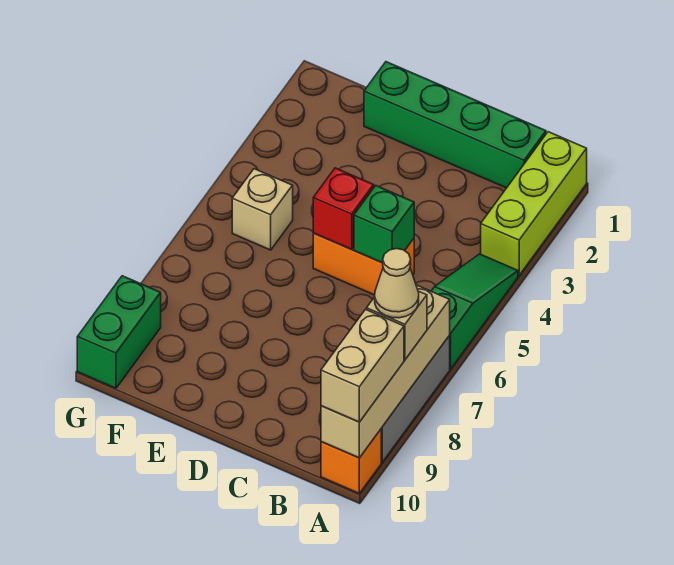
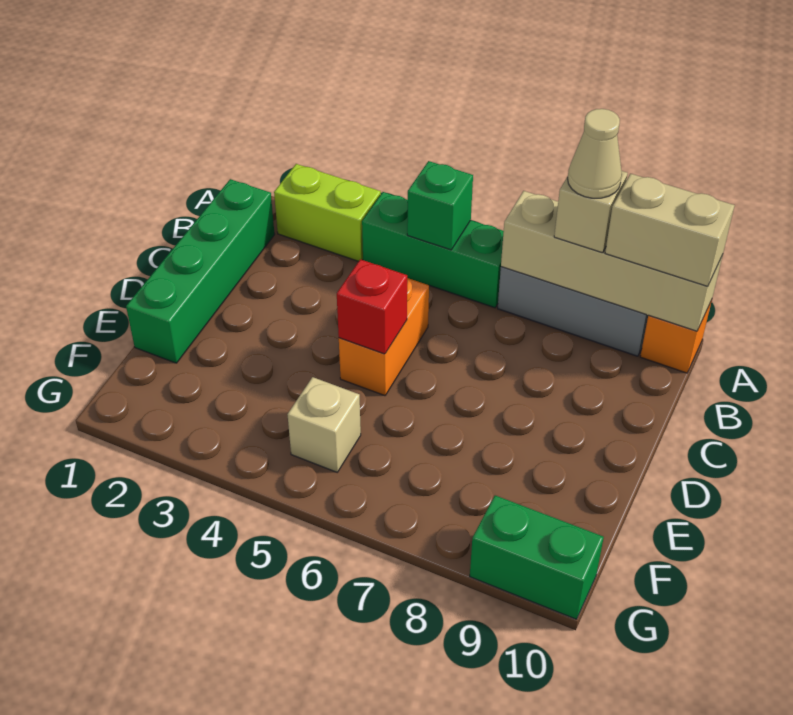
lime 1x3 brick [481,132,587,275] -> lime 1x2 brick [274,164,381,261]
green 1x3 slope [431,254,518,369] -> green 1x3 brick [362,192,504,308]
green 1x1 brick [354,186,414,263] -> green 1x1 brick moved to [407,161,473,250]

